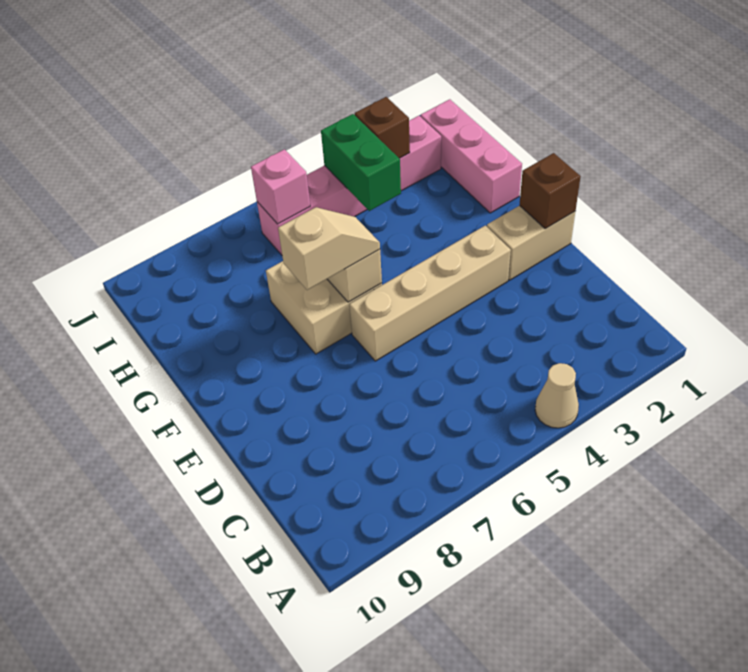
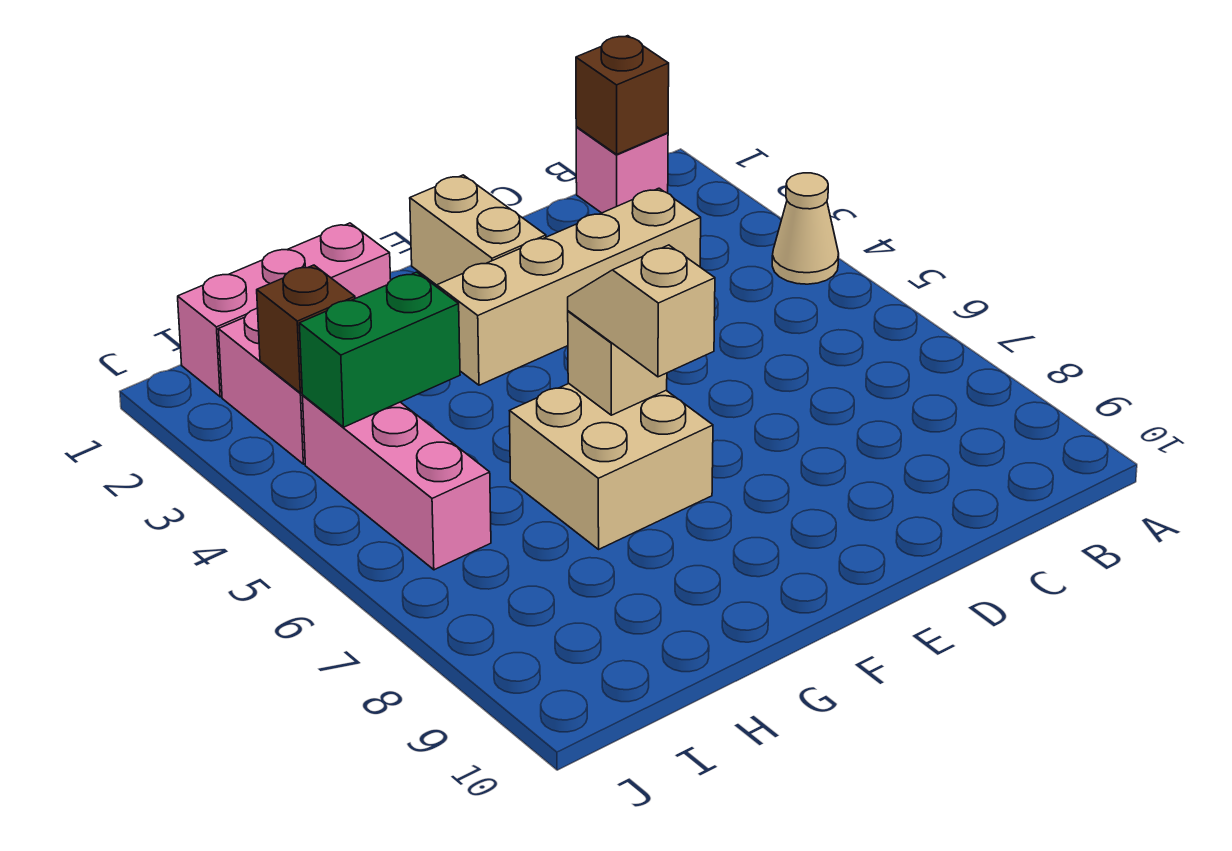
brown 1x1 brick [520,153,581,229] -> brown 1x1 brick moved to [576,36,669,154]
tan 1x4 brick [349,225,511,361] -> tan 1x4 brick turned to [437,188,701,385]
pink 1x1 brick [251,149,310,224] -> pink 1x1 brick moved to [576,127,668,213]

